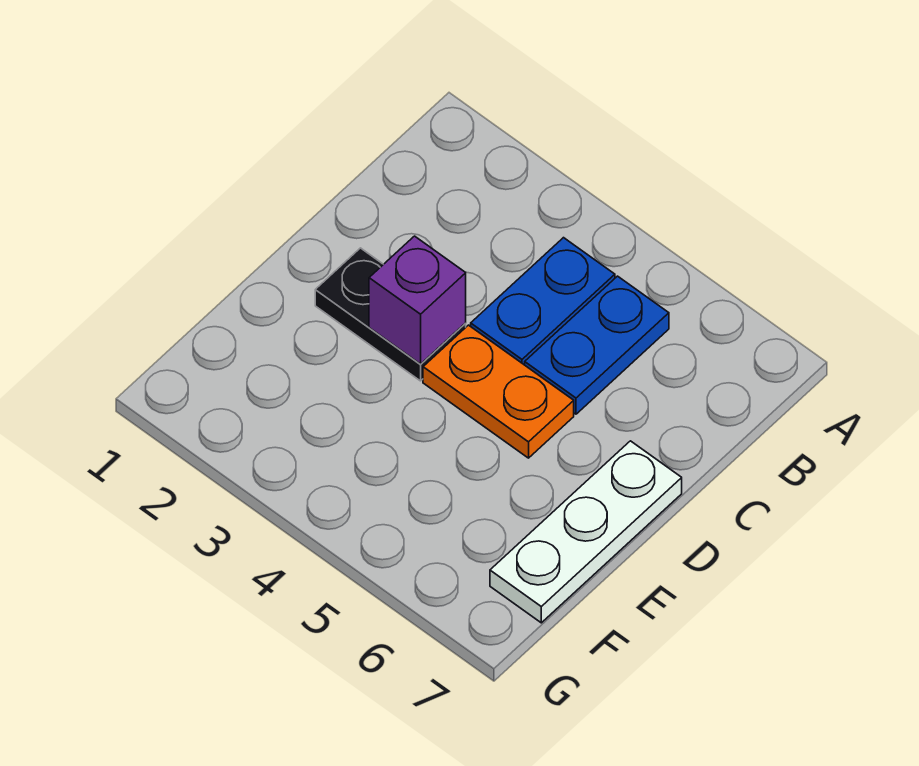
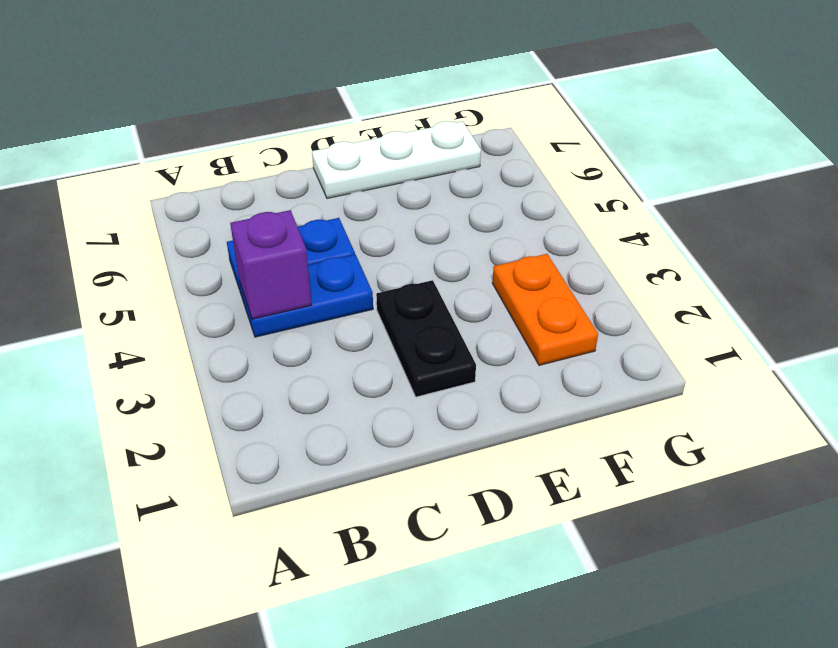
purple 1x1 brick [369,236,466,364] -> purple 1x1 brick moved to [230,210,312,319]
orange 1x2 plate [423,325,574,458] -> orange 1x2 plate moved to [492,254,598,365]

